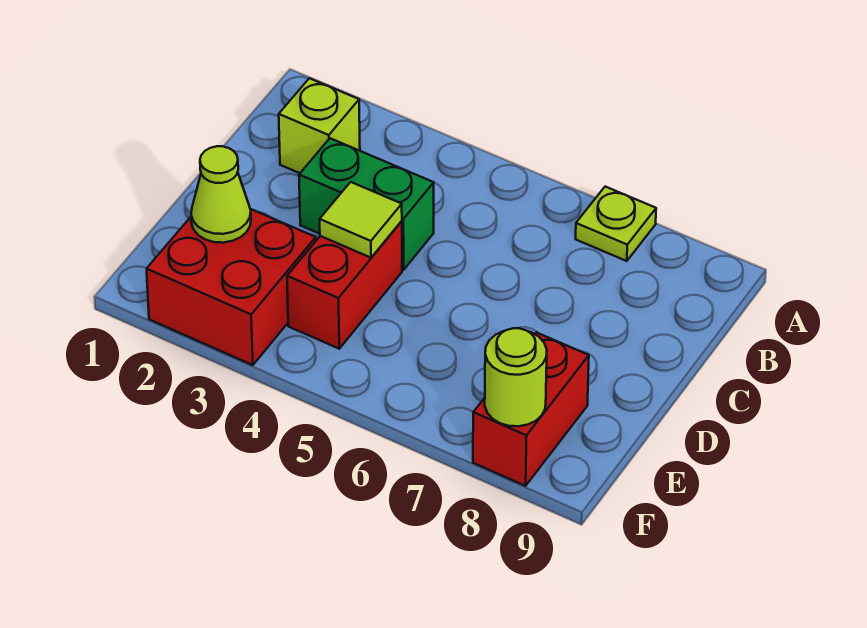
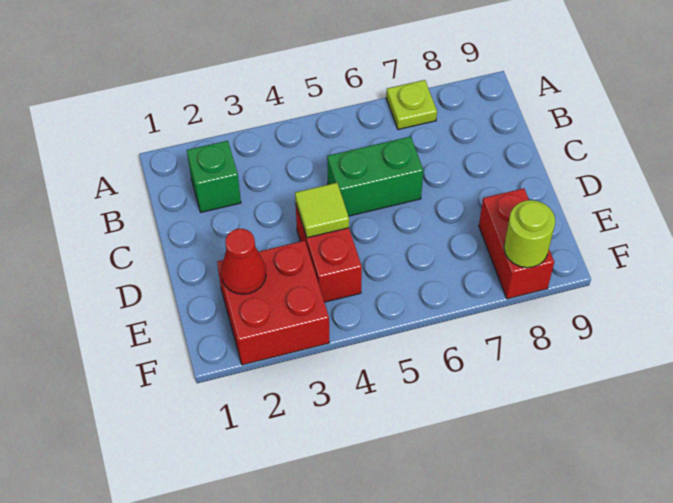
lime 1x1 brick [279,78,360,173] -> green 1x1 brick [187,141,241,212]
green 1x2 brick [299,138,434,270] -> green 1x2 brick moved to [327,137,423,216]
lime 1x1 cone [191,146,251,243] -> red 1x1 cone [221,229,266,294]

